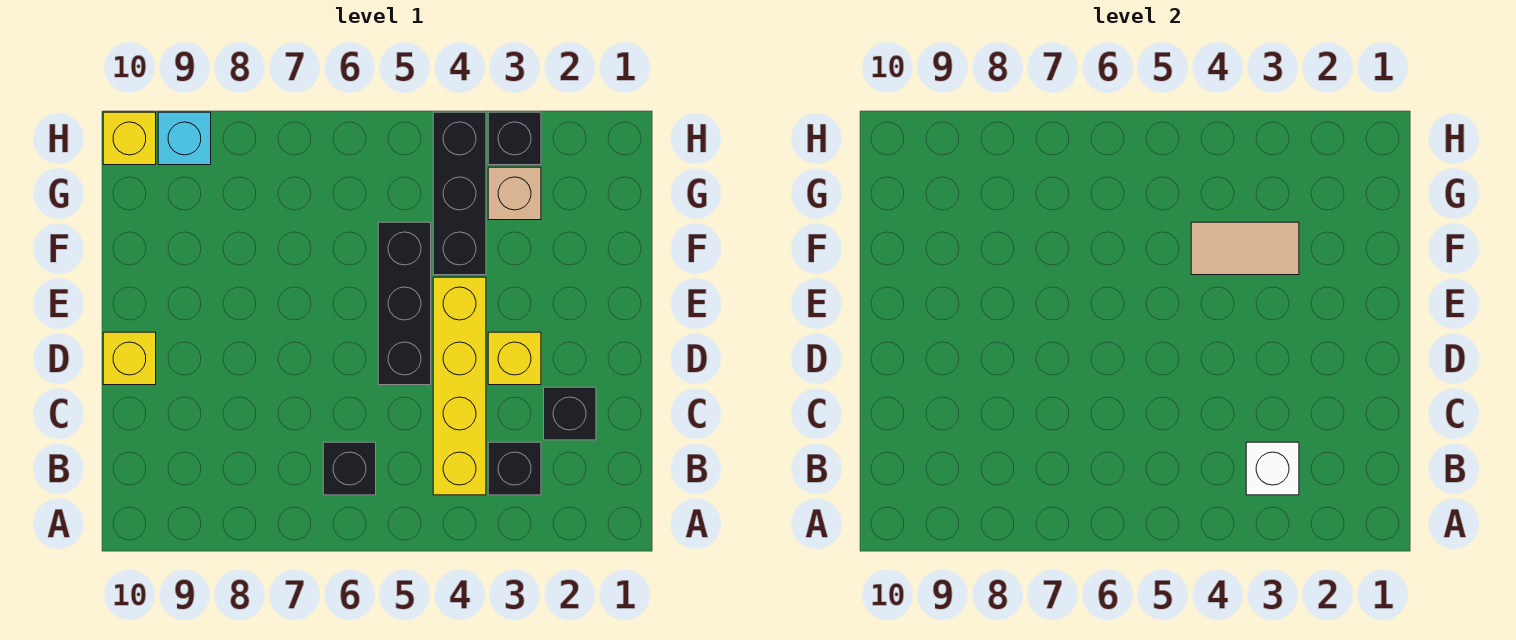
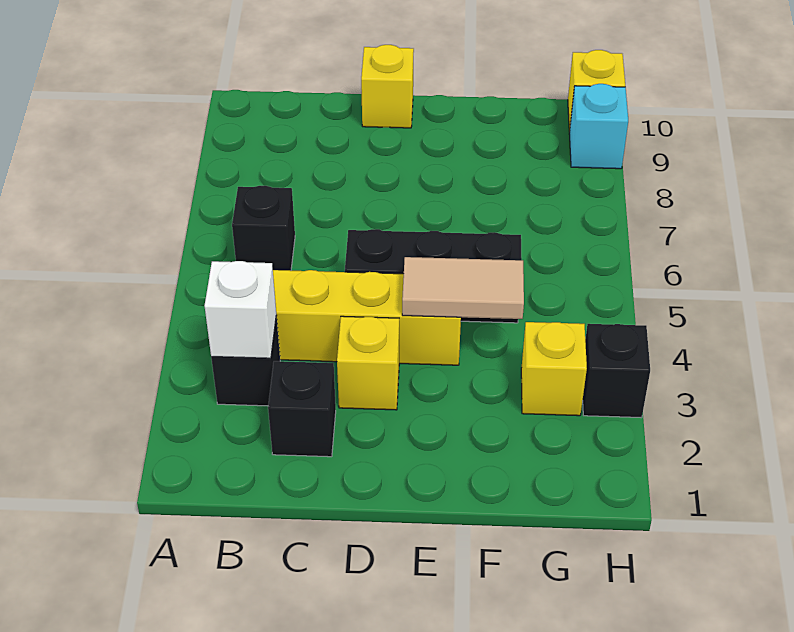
tan 1x2 tile [1191,222,1299,275] -> tan 1x2 tile turned to [402,257,524,319]
black 1x3 brick [433,112,486,275] -> none
tan 1x1 brick [488,167,541,220] -> yellow 1x1 brick [521,322,587,416]

